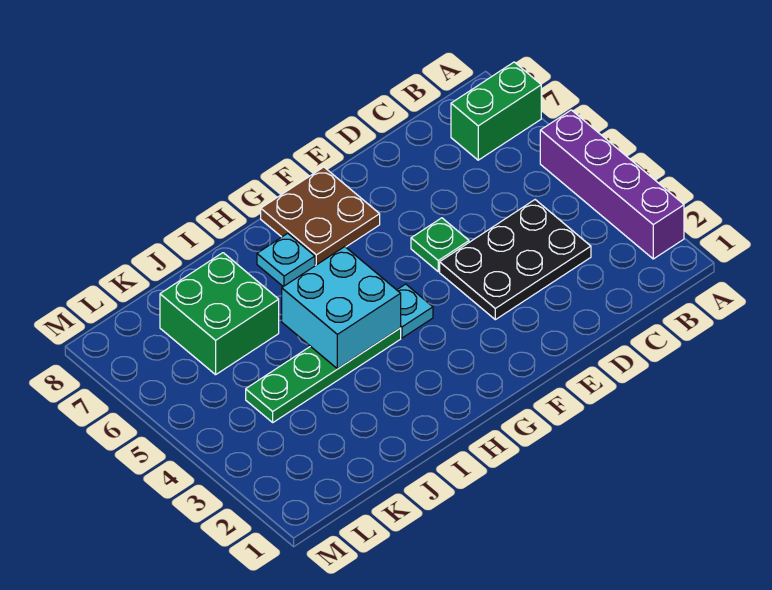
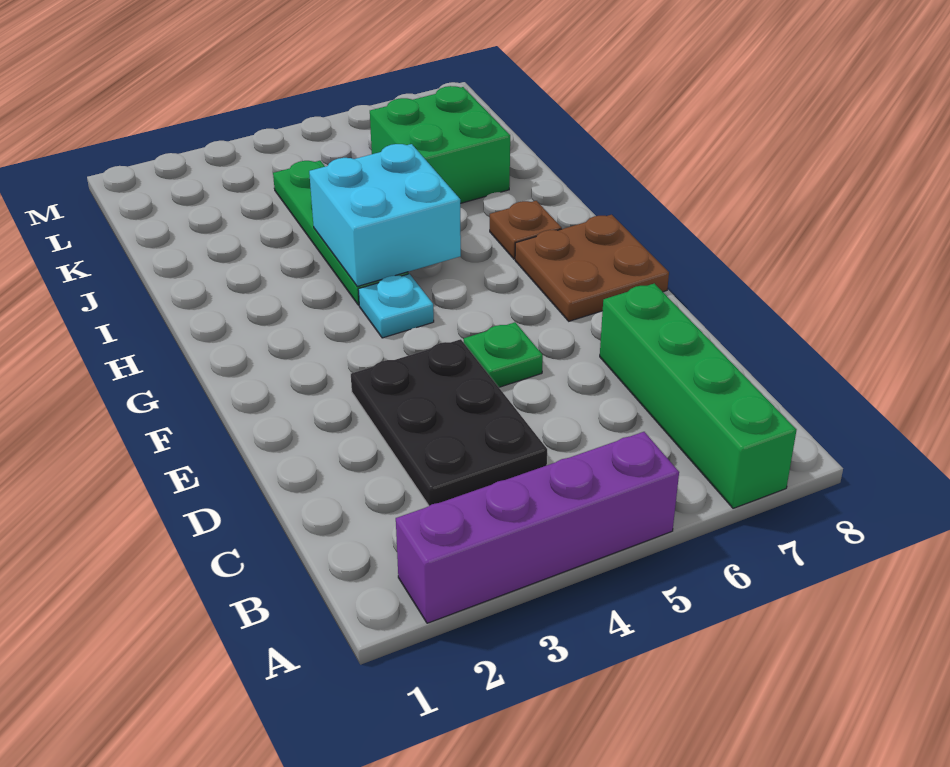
green 1x2 brick [451,62,541,160] -> green 1x4 brick [600,283,796,508]
cyan 1x1 plate [257,233,315,287] -> brown 1x1 plate [490,201,562,259]

